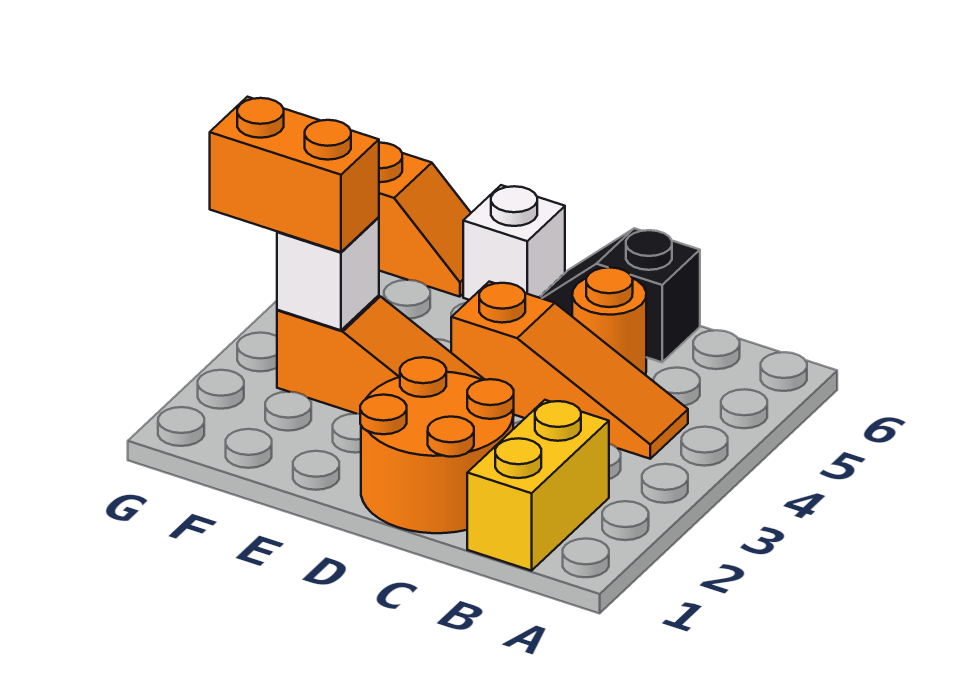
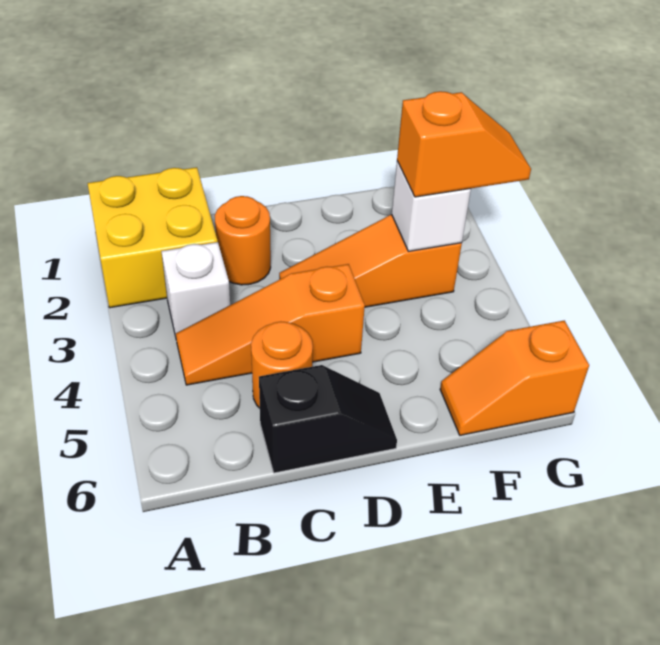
yellow 1x2 brick [467,400,609,571] -> yellow 2x2 brick [88,167,218,308]
orange 2x2 round brick [360,357,514,533] -> orange 1x1 round brick [215,196,271,285]
white 1x1 brick [463,185,565,300] -> white 1x1 brick moved to [161,242,230,337]
orange 1x2 brick [210,97,379,252] -> orange 1x2 slope [397,91,531,197]

